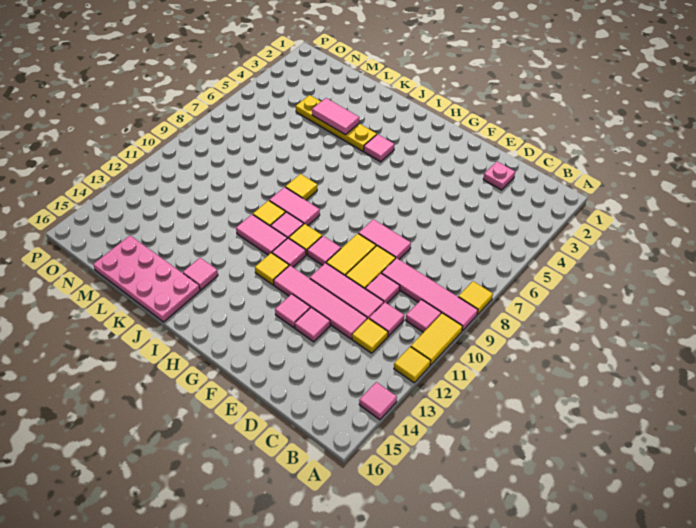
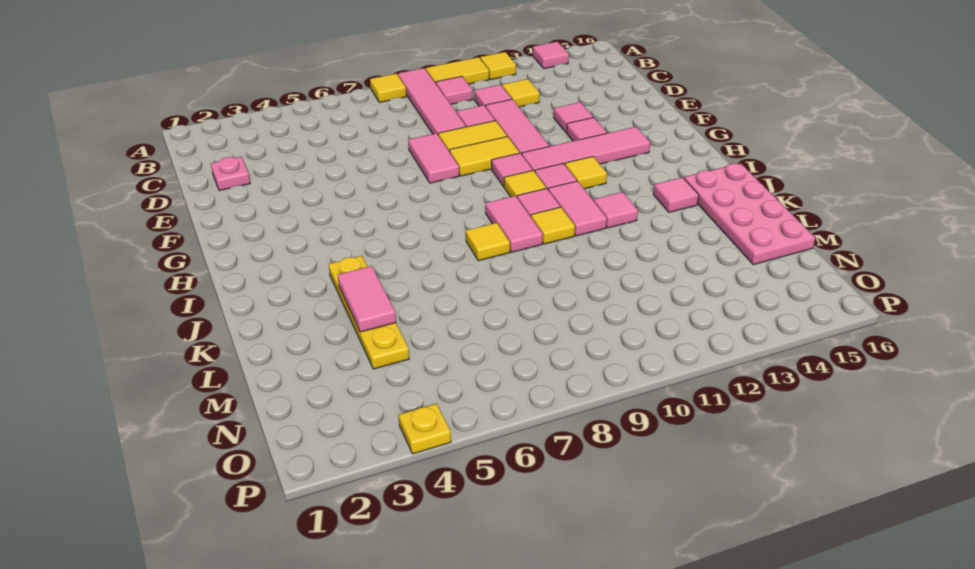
pink 1x4 tile [274,266,367,339] -> pink 1x4 tile turned to [522,127,650,172]
pink 1x1 tile [364,134,394,162] -> pink 1x1 tile moved to [594,192,638,228]
none -> yellow 1x1 plate [399,404,451,454]

